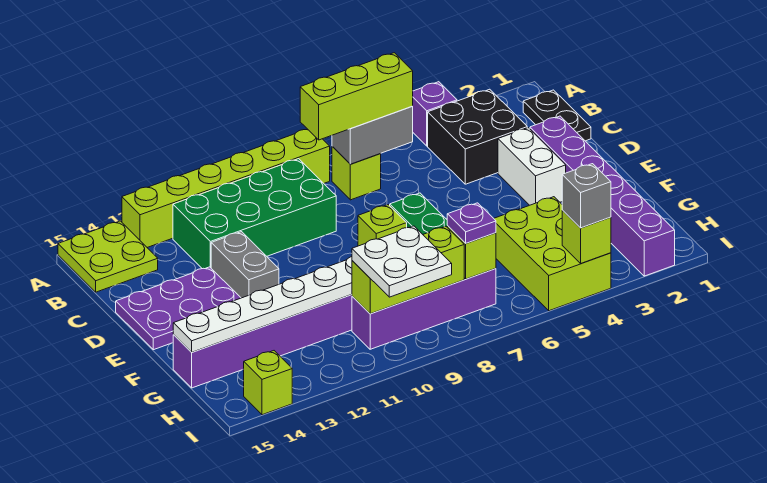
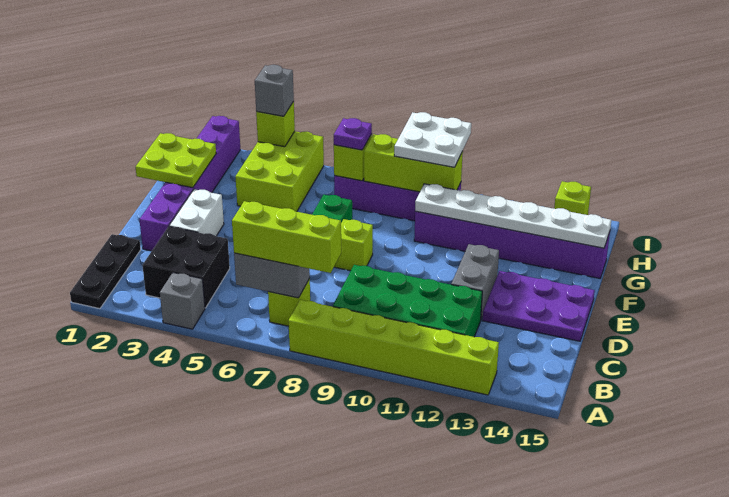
purple 1x1 brick [412,82,457,146] -> grey 1x1 brick [160,273,205,329]
lime 2x2 plate [58,221,158,292] -> lime 2x2 plate moved to [136,133,216,188]
black 1x2 plate [523,90,591,141] -> black 1x3 plate [70,234,141,309]

